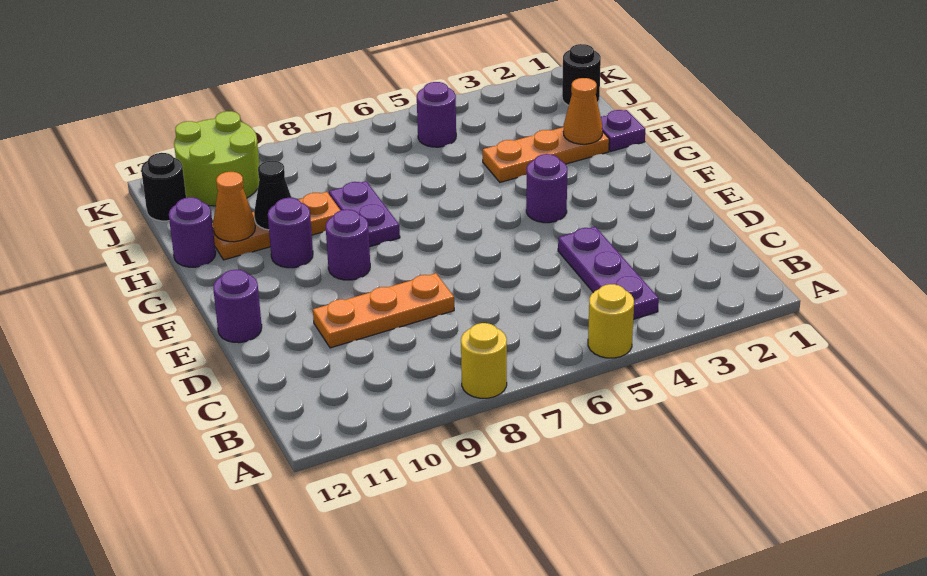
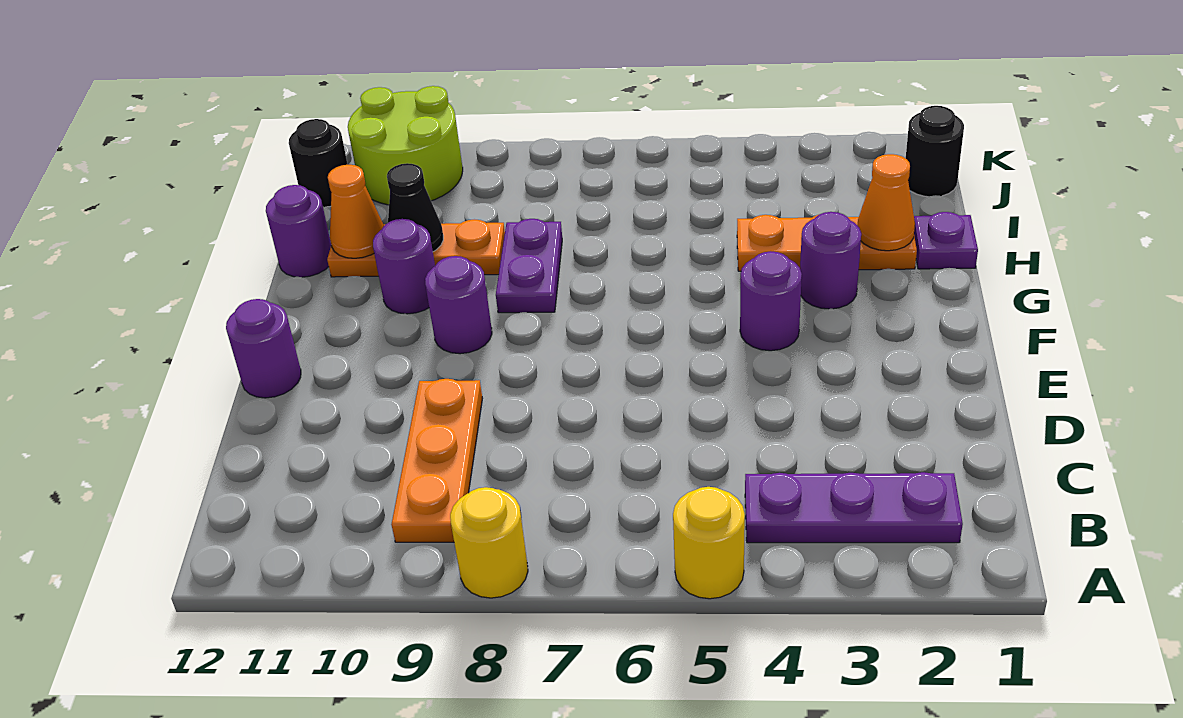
purple 1x3 plate [558,227,659,319] -> purple 1x3 plate turned to [745,472,963,543]
orange 1x3 plate [313,273,454,348] -> orange 1x3 plate turned to [391,379,482,542]
purple 1x1 round brick [417,82,456,147] -> purple 1x1 round brick moved to [800,212,861,309]

